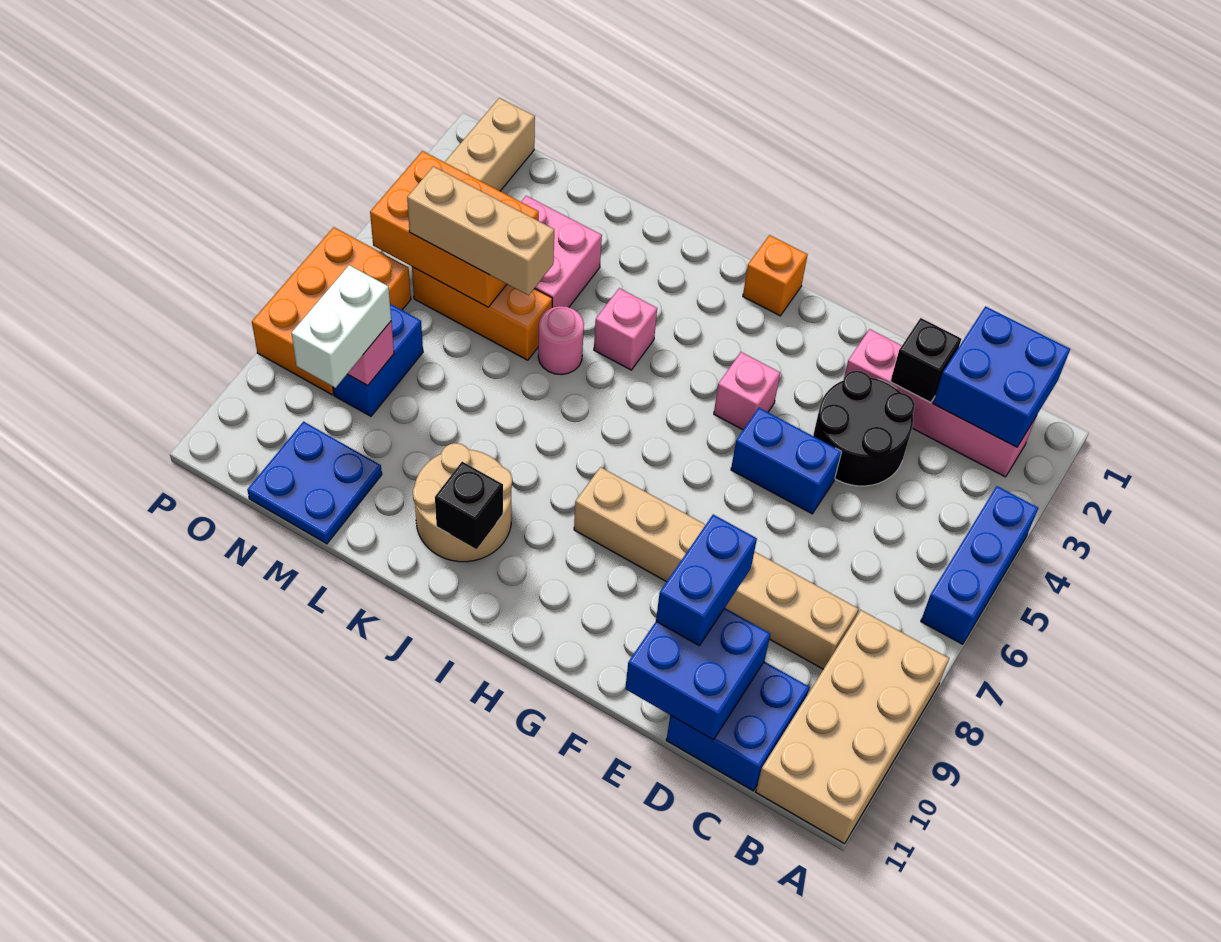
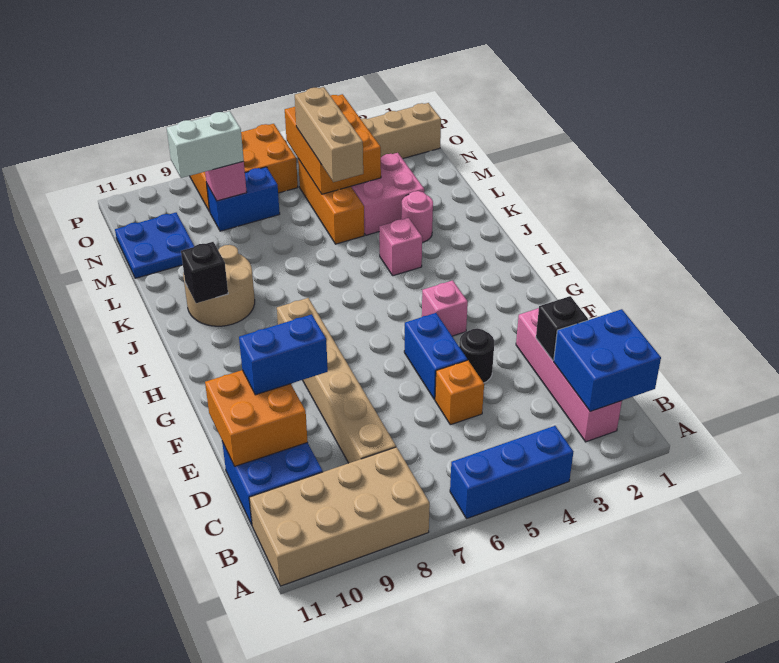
black 2x2 round brick [813,371,915,486] -> black 1x1 round brick [459,329,494,383]
blue 2x2 brick [625,608,770,740] -> orange 2x2 brick [205,370,308,466]
orange 1x1 brick [743,235,808,316] -> orange 1x1 brick moved to [435,360,484,425]
pink 1x1 round brick [538,306,584,375] -> pink 1x1 round brick moved to [401,191,433,242]

